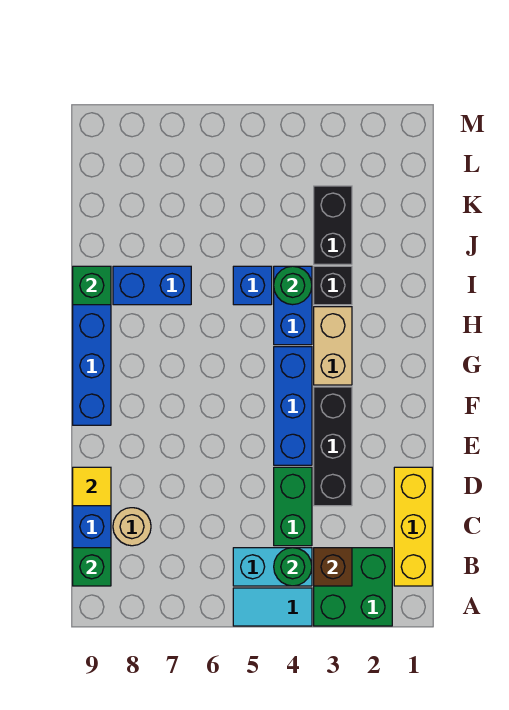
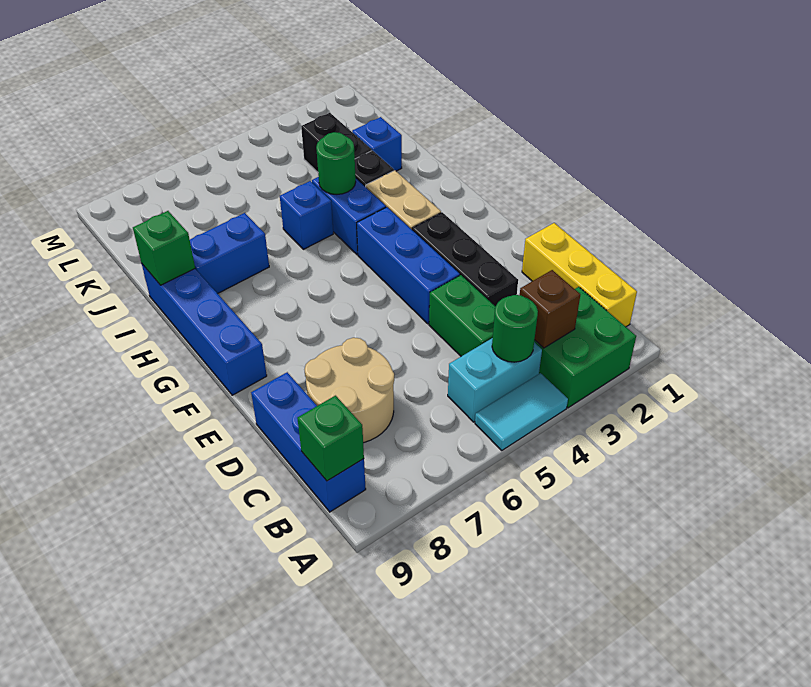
tan 1x1 round brick [113,508,151,546] -> tan 2x2 round brick [304,338,394,443]
yellow 1x1 tile [73,467,111,506] -> none
none -> blue 1x1 brick [352,117,402,171]

